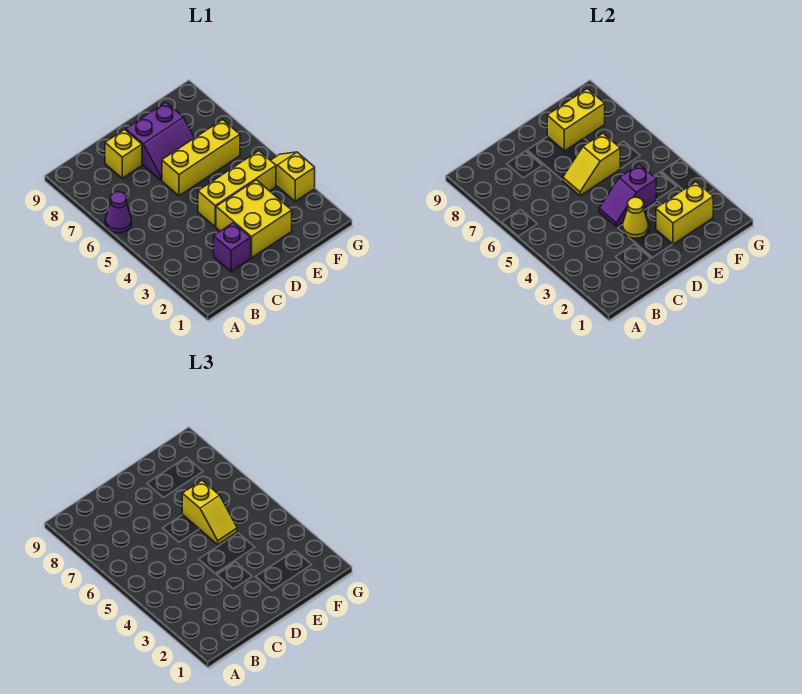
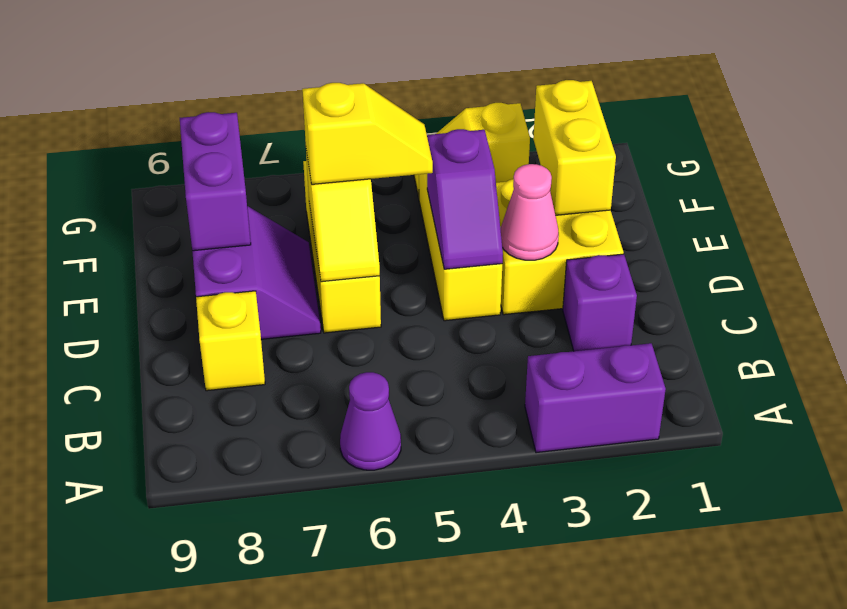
none -> purple 1x2 brick [525,343,666,453]
yellow 1x1 cone [623,197,649,238] -> pink 1x1 cone [501,164,559,260]
yellow 1x2 brick [547,89,605,151] -> purple 1x2 brick [180,112,251,251]

